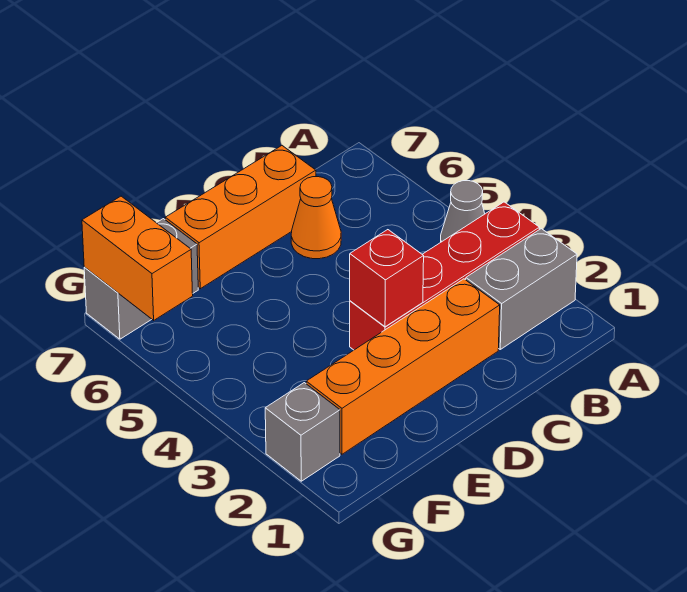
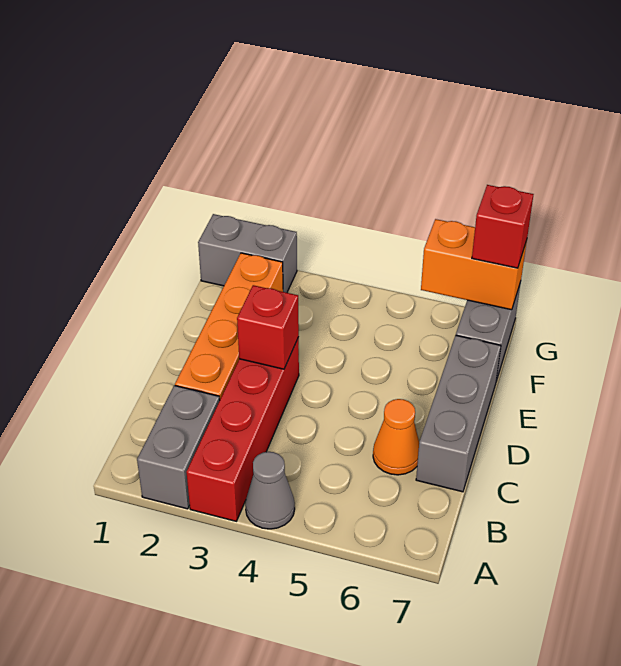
orange 1x3 brick [165,146,316,289] -> grey 1x3 brick [416,335,501,492]
grey 1x1 brick [265,383,340,481] -> grey 1x2 brick [198,214,297,293]
none -> red 1x1 brick [472,185,534,268]

